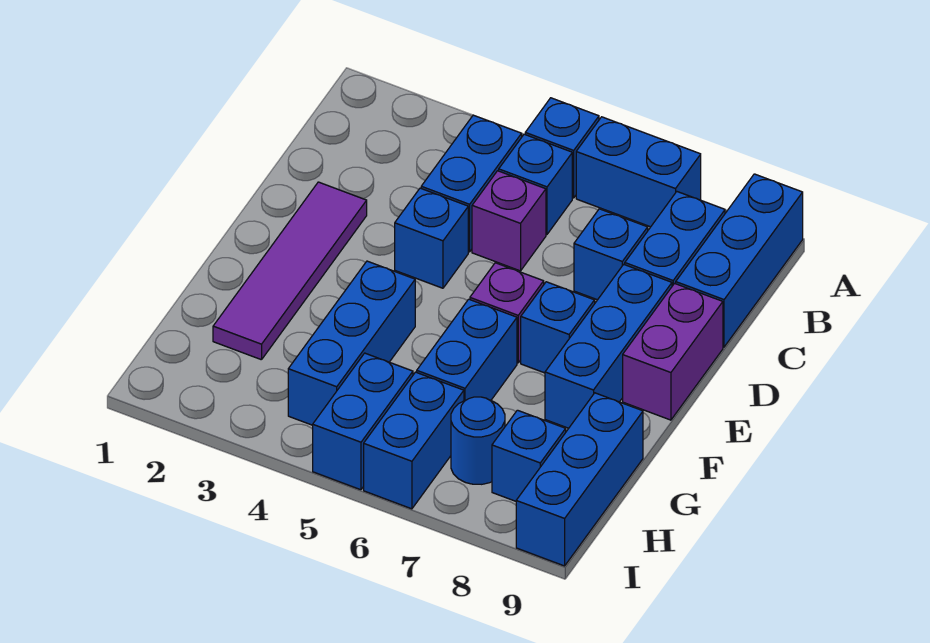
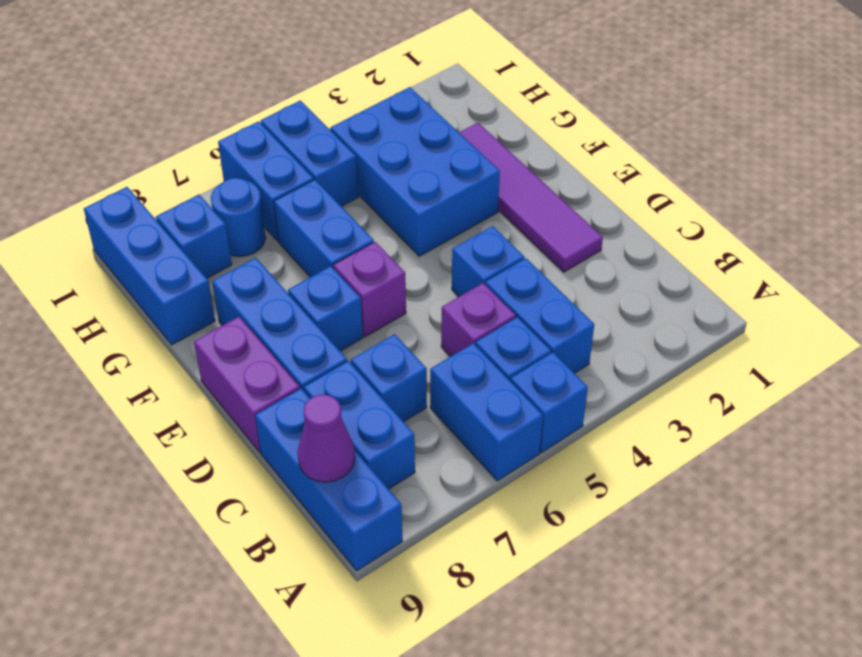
blue 1x2 brick [576,117,701,227] -> blue 1x2 brick turned to [430,343,543,481]
none -> purple 1x1 cone [298,395,355,482]
blue 1x3 brick [288,261,415,425] -> blue 2x3 brick [331,87,500,256]

